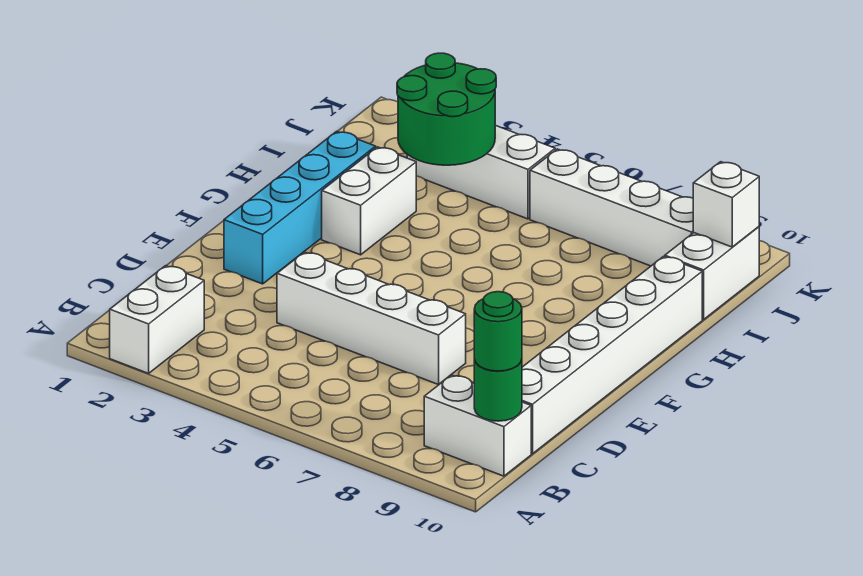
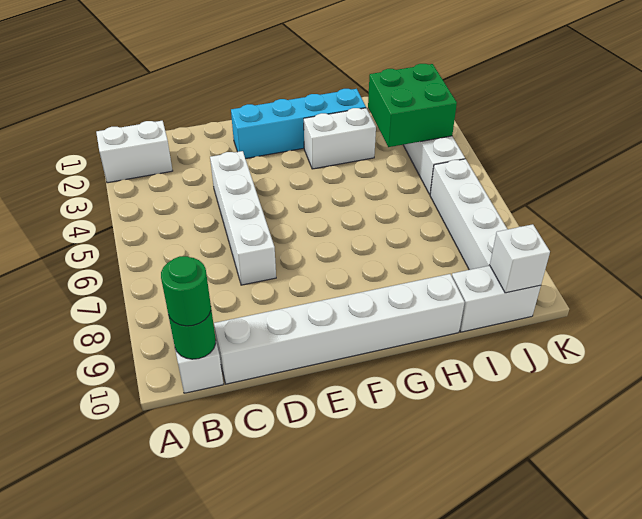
green 2x2 round brick [397,53,496,165] -> green 2x2 brick [368,64,457,147]

